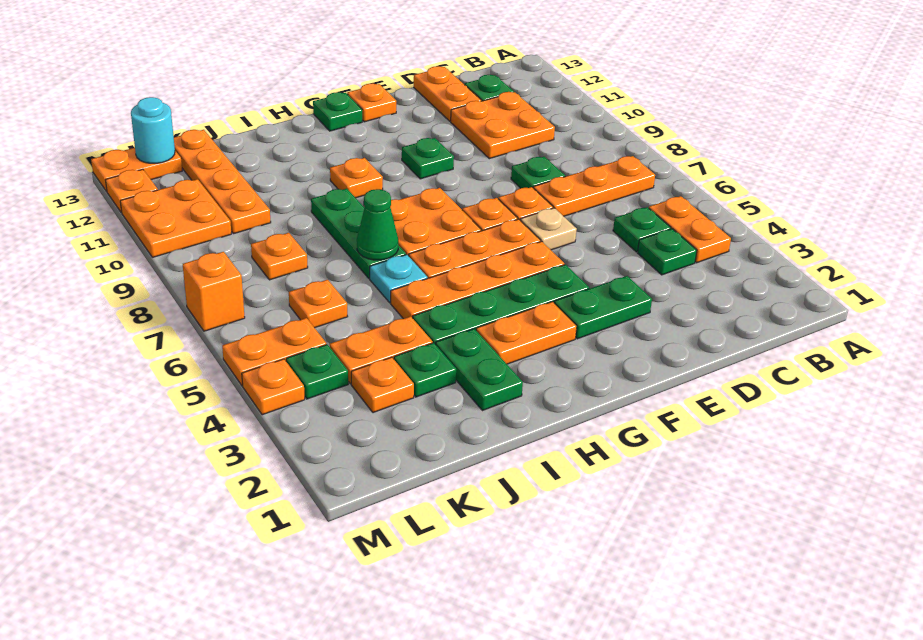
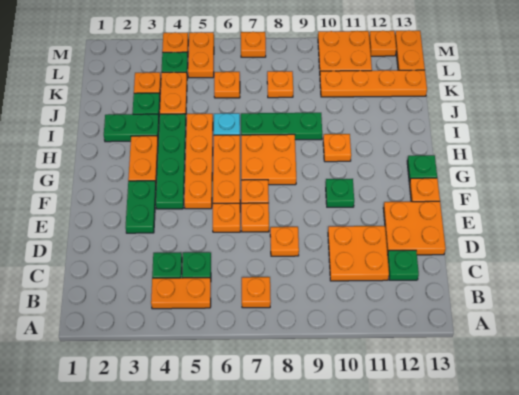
orange 1x3 plate [534,156,655,216] -> orange 1x1 plate [242,277,271,308]
green 1x1 plate [511,157,565,188] -> orange 1x1 plate [270,227,299,256]
orange 1x2 plate [414,66,482,121] -> orange 2x2 plate [383,201,446,255]
tan 1x1 plate [520,208,577,250] -> orange 1x1 plate [213,203,240,232]
green 1x1 cone [357,189,398,260] -> none
cyan 1x1 round brick [131,97,175,163] -> none
orange 1x1 brick [183,252,245,331] -> orange 1x1 plate [241,32,266,57]

